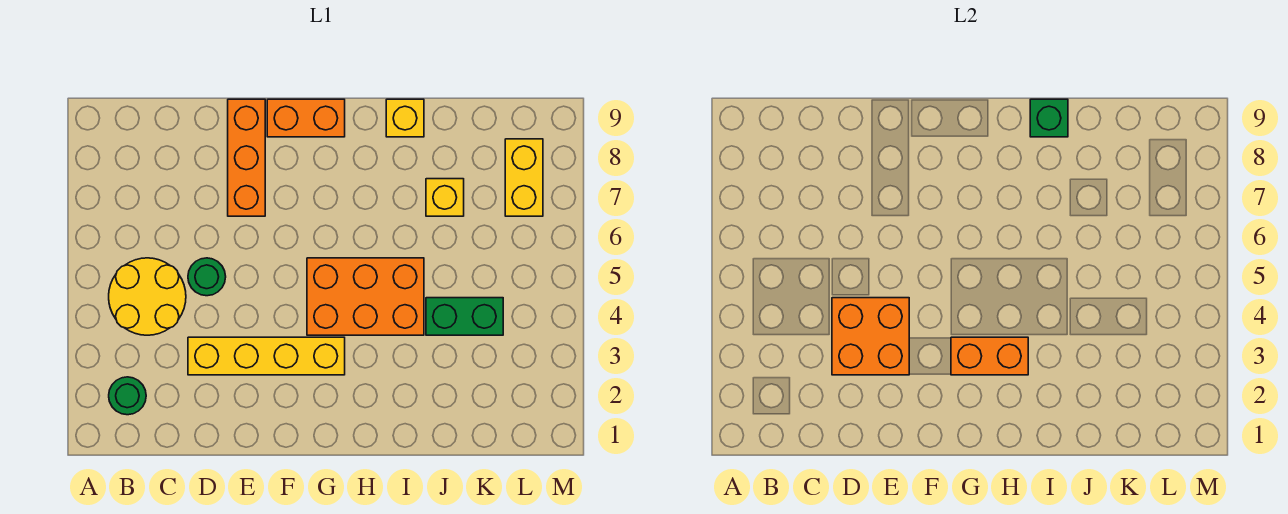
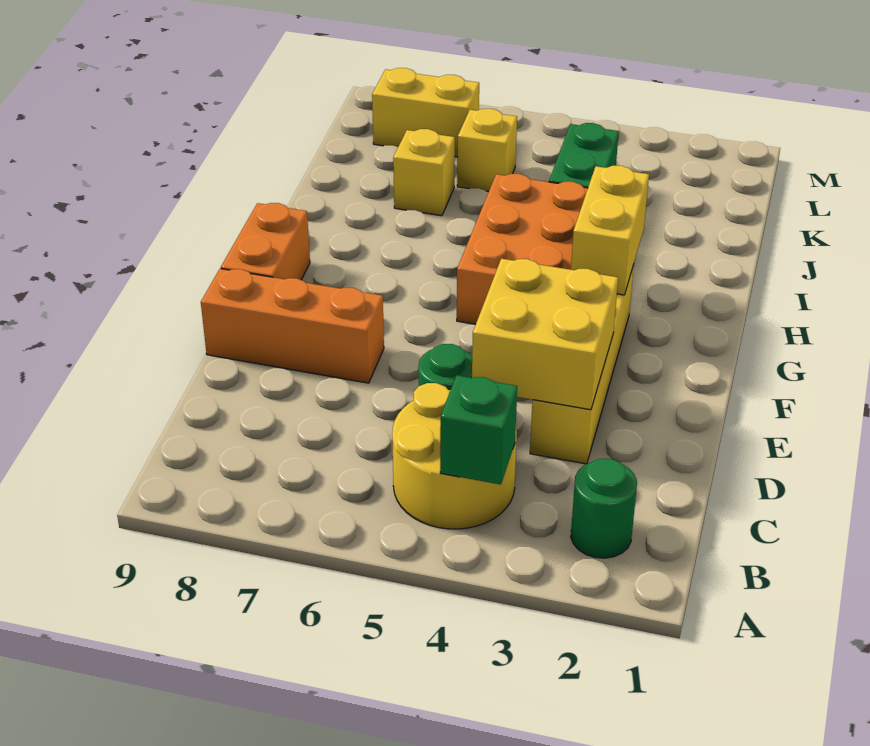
orange 2x2 brick [832,298,909,375] -> yellow 2x2 brick [472,259,618,410]
orange 1x2 brick [951,337,1028,375] -> yellow 1x2 brick [571,166,649,295]
yellow 1x1 brick [386,99,424,137] -> yellow 1x1 brick moved to [457,109,517,192]
green 1x1 brick [1030,99,1068,137] -> green 1x1 brick moved to [440,375,517,485]

